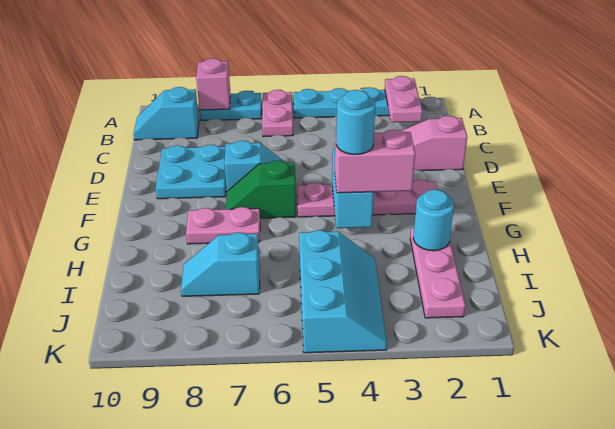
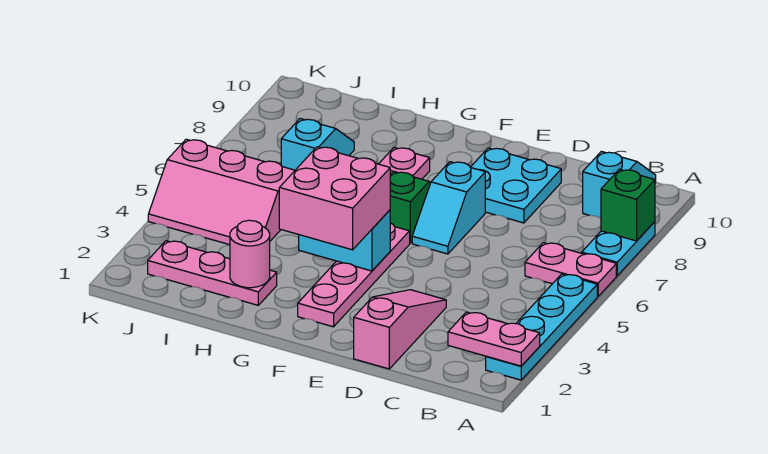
pink 1x1 brick [196,59,230,110] -> green 1x1 brick [601,169,655,241]
pink 1x2 brick [335,129,415,193] -> pink 2x2 brick [279,147,390,250]
cyan 1x1 round brick [336,90,375,154] -> none
cyan 1x1 round brick [413,189,454,251] -> pink 1x1 round brick [230,220,270,288]
cyan 2x3 slope [299,230,387,353] -> pink 2x3 slope [148,139,295,245]

